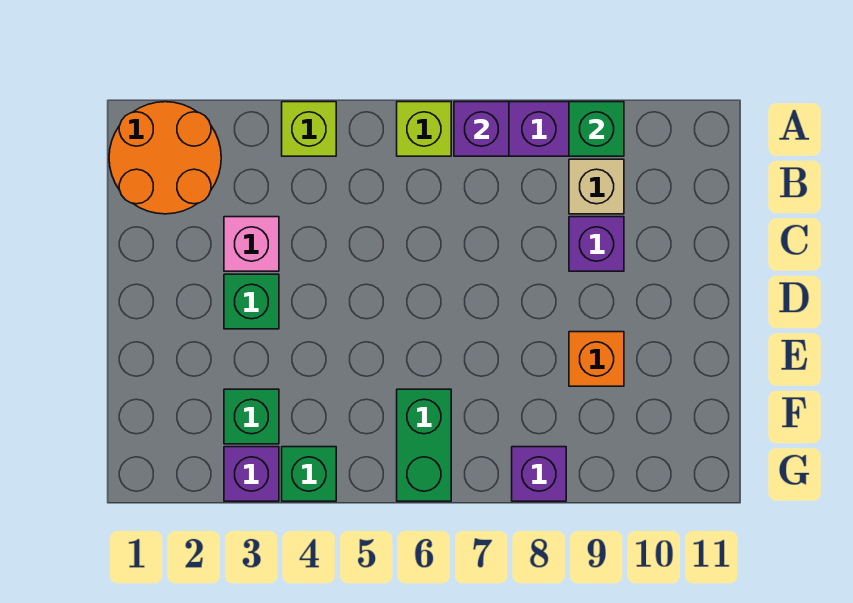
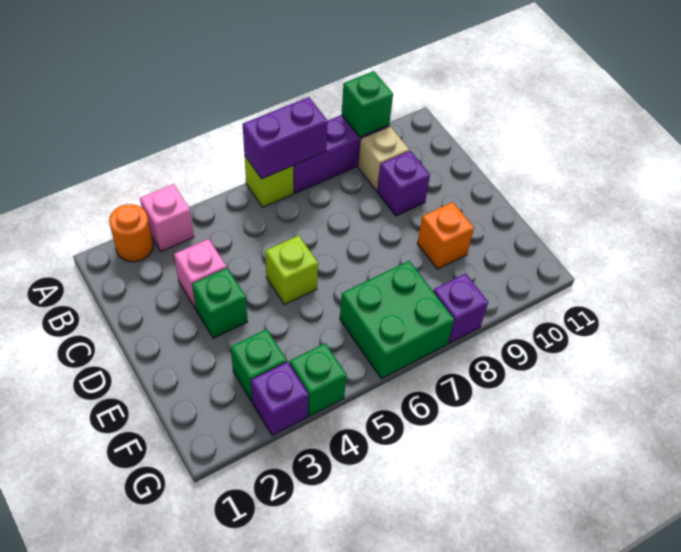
orange 2x2 round brick [109,102,221,214] -> orange 1x1 round brick [109,204,153,262]
none -> pink 1x1 brick [140,184,194,251]
lime 1x1 brick [282,102,336,156] -> lime 1x1 brick moved to [265,236,318,305]
purple 1x1 brick [454,102,509,156] -> purple 1x2 brick [243,97,328,179]
green 1x2 brick [397,389,451,501] -> green 2x2 brick [340,261,454,379]

